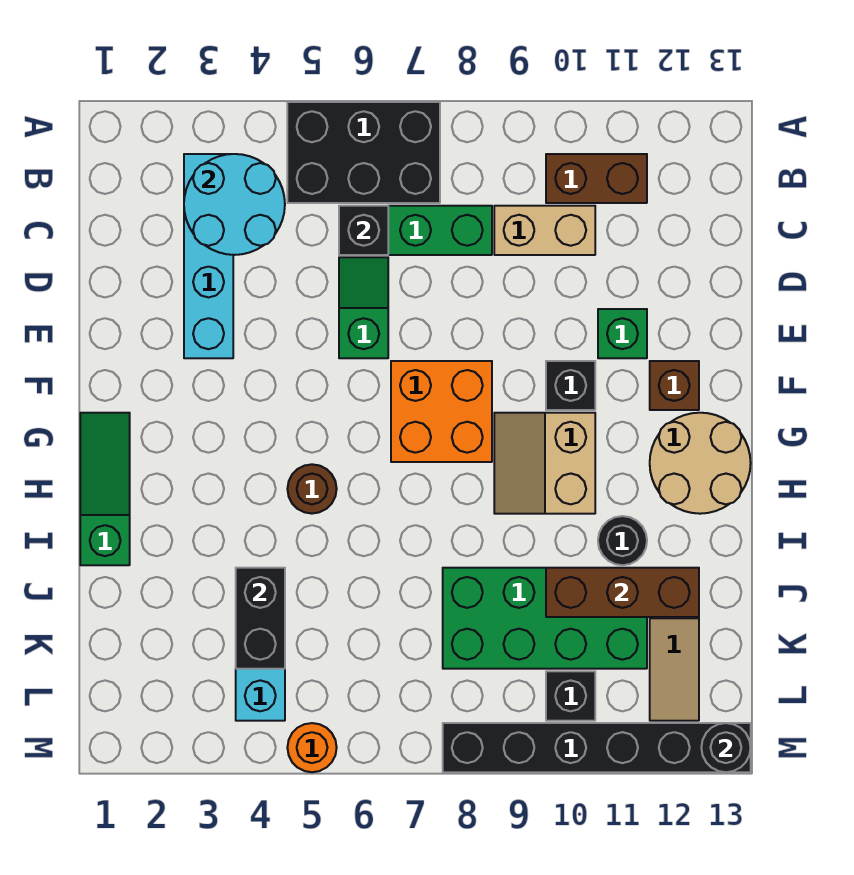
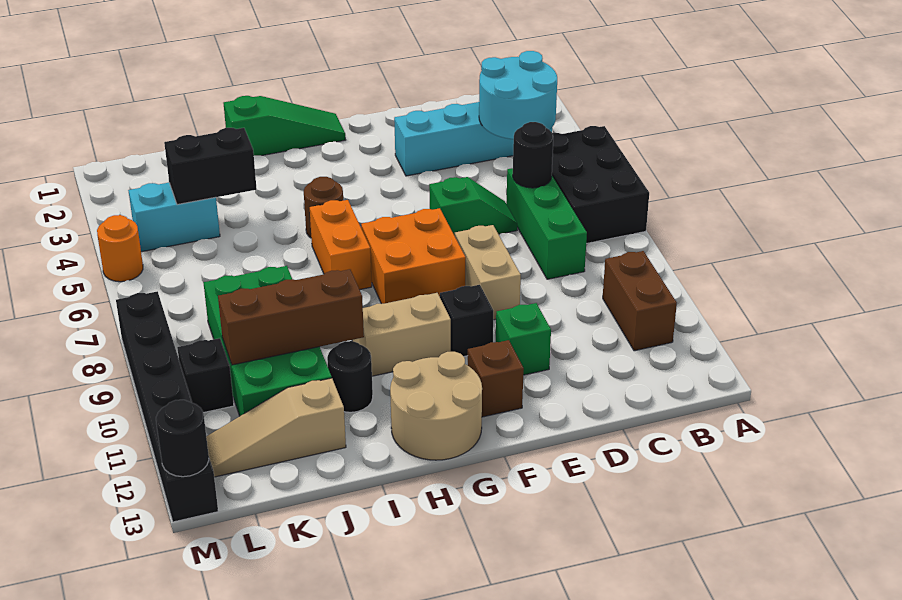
black 1x1 brick [339,206,388,255] -> black 1x1 round brick [513,122,553,188]
tan 1x2 brick [494,206,595,255] -> tan 1x2 brick moved to [455,225,521,320]
none -> orange 1x2 brick [310,200,372,290]
brown 1x3 brick [546,568,699,617] -> brown 1x3 brick turned to [218,269,364,365]

